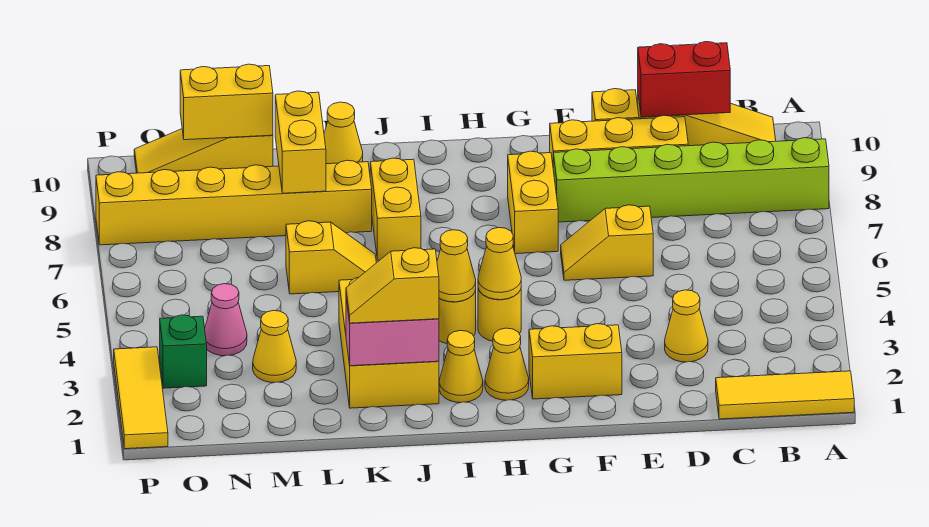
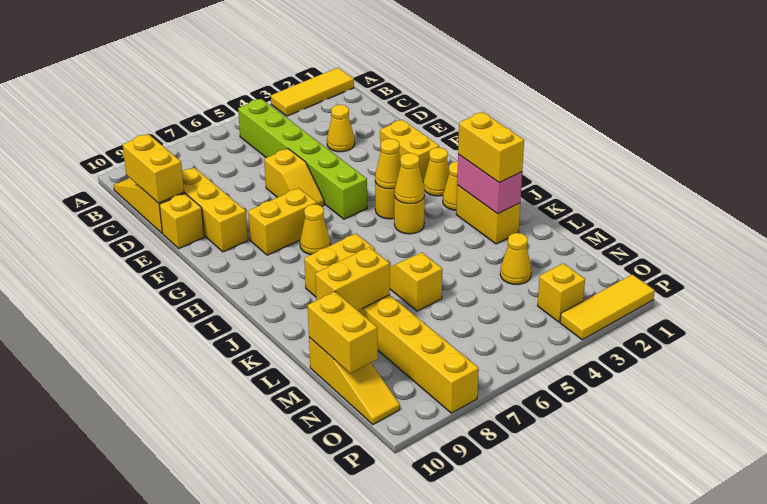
yellow 1x3 tile [716,371,854,419] -> yellow 1x3 tile turned to [271,68,354,116]
lime 1x6 brick [553,138,829,222] -> lime 1x6 brick moved to [238,99,367,219]
red 1x2 brick [638,42,730,117] -> yellow 1x2 brick [123,134,184,203]
yellow 2x3 brick [339,278,439,408] -> yellow 1x2 brick [456,185,520,244]
yellow 1x2 slope [346,248,439,323] -> yellow 1x2 brick [458,112,524,183]
yellow 1x1 cone [324,102,363,164] -> yellow 1x1 cone moved to [300,204,330,255]
pink 1x1 cone [205,284,247,356] -> none
green 1x1 brick [160,315,207,388] -> yellow 1x1 brick [538,263,585,322]

